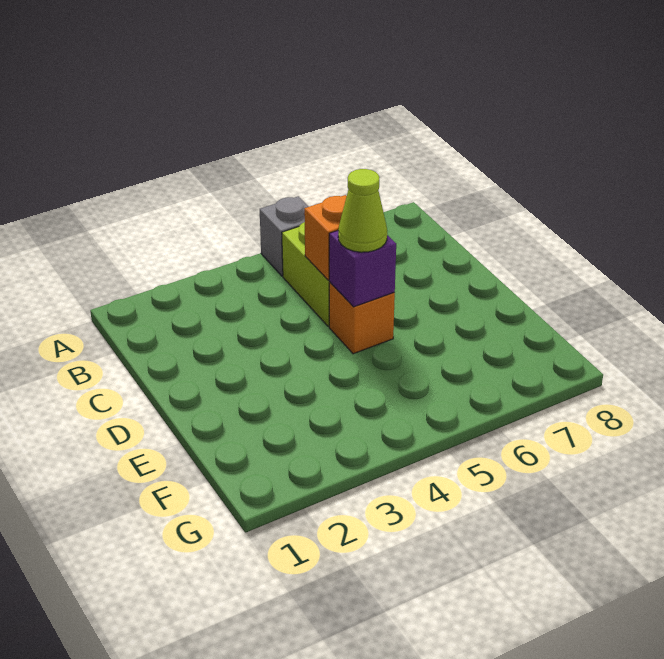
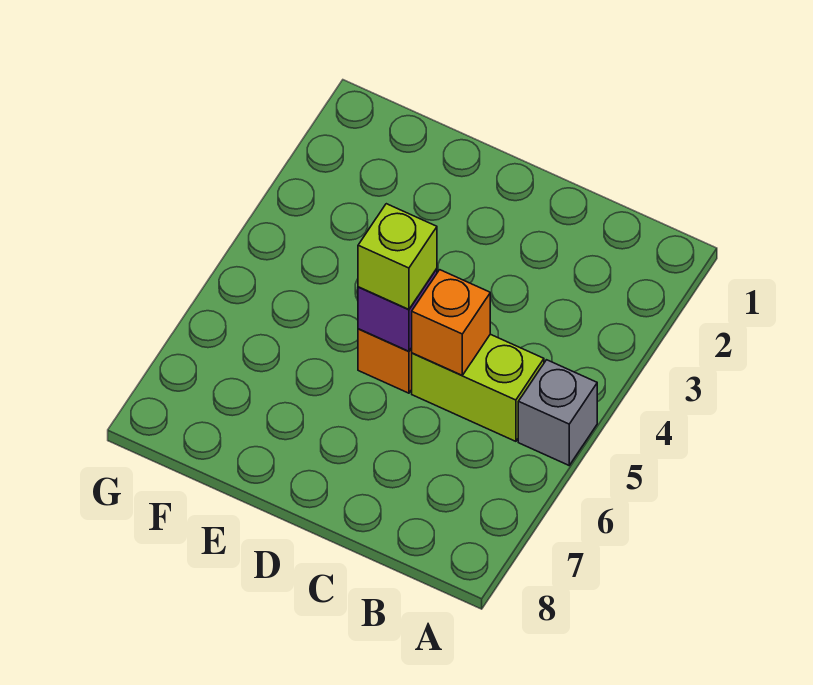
lime 1x1 cone [338,169,387,252] -> lime 1x1 brick [358,204,437,309]

